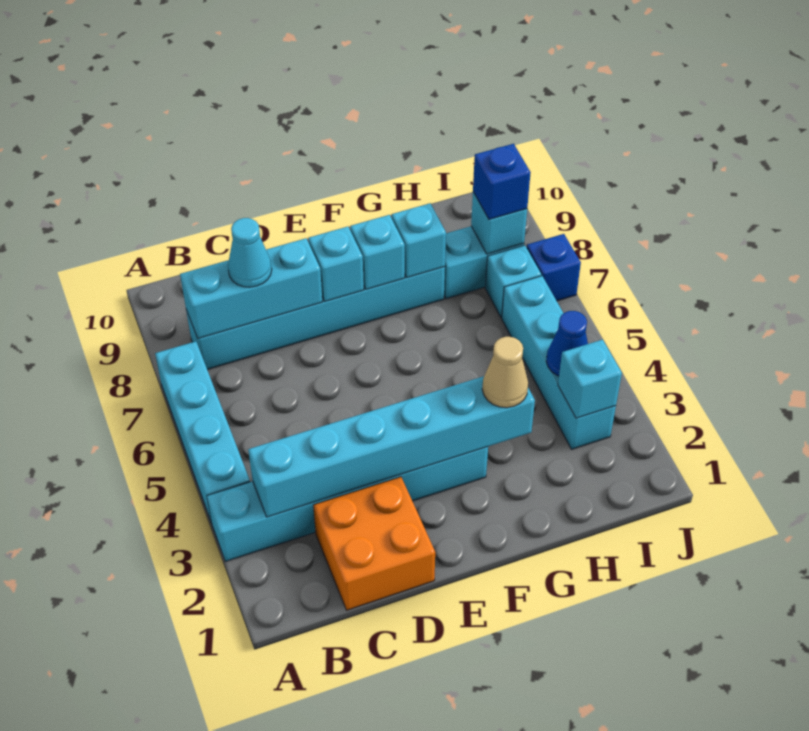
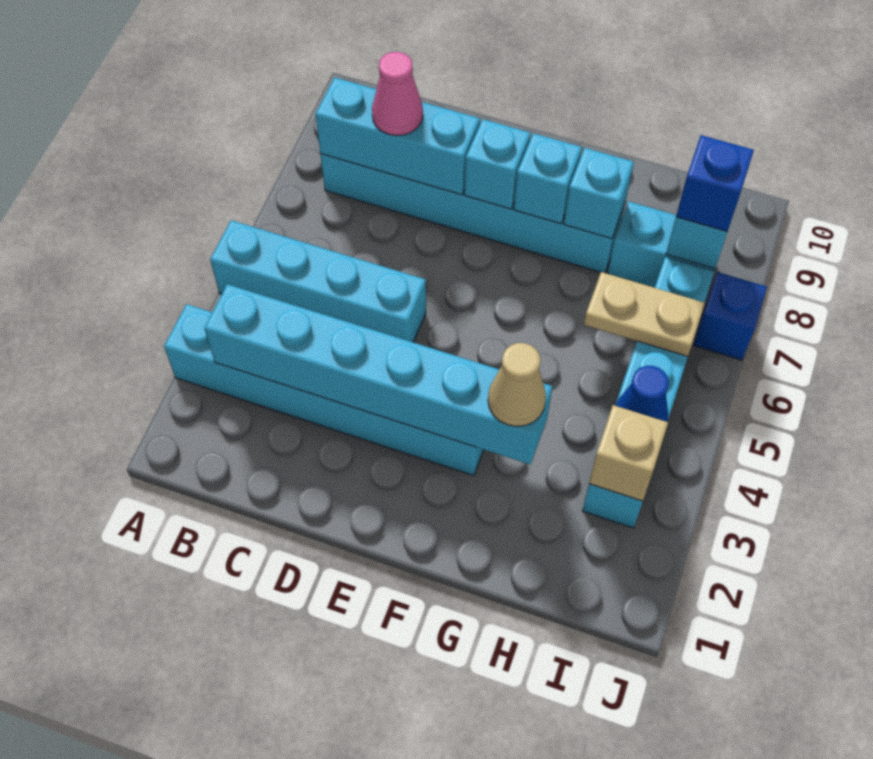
cyan 1x4 brick [155,341,250,523] -> cyan 1x4 brick turned to [210,220,426,342]
orange 2x2 brick [313,477,435,610] -> none
cyan 1x1 cone [228,218,272,287] -> pink 1x1 cone [372,52,423,136]
none -> tan 1x2 plate [584,272,705,356]
cyan 1x1 brick [558,340,622,418] -> tan 1x1 brick [589,405,668,501]

